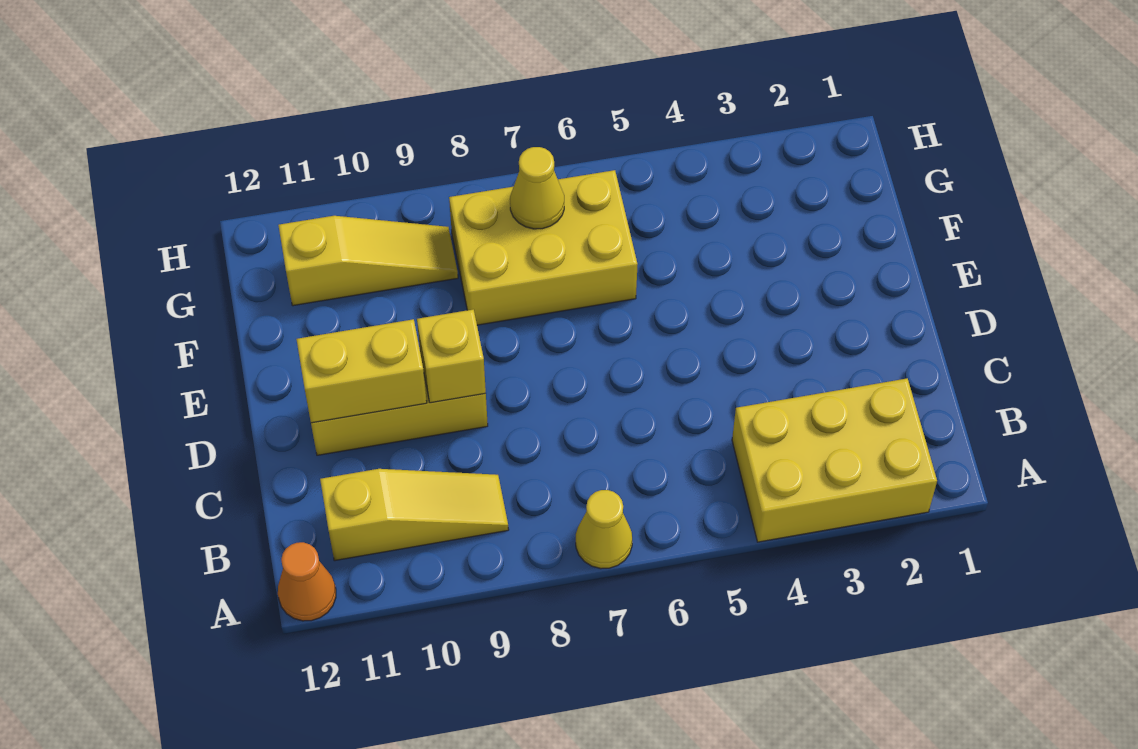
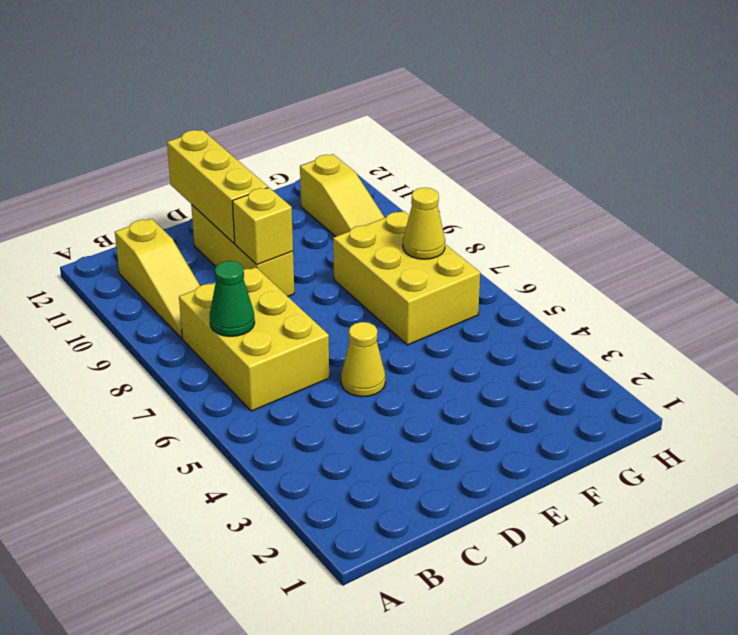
yellow 2x3 brick [732,378,937,542] -> yellow 2x3 brick moved to [179,267,329,411]
yellow 1x1 cone [576,490,632,569] -> yellow 1x1 cone moved to [341,322,385,397]
orange 1x1 cone [278,542,336,621] -> none
none -> green 1x1 cone [210,261,255,336]
yellow 1x2 brick [296,319,427,423] -> yellow 1x3 brick [167,130,268,243]

